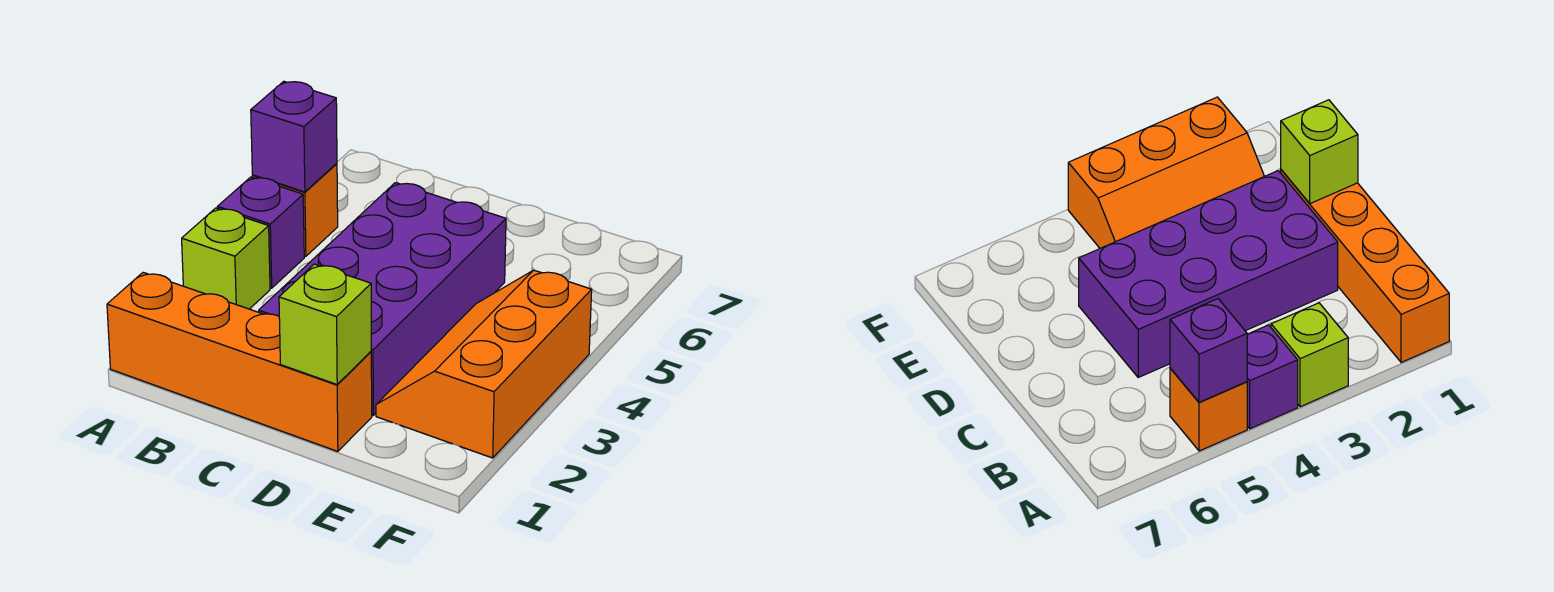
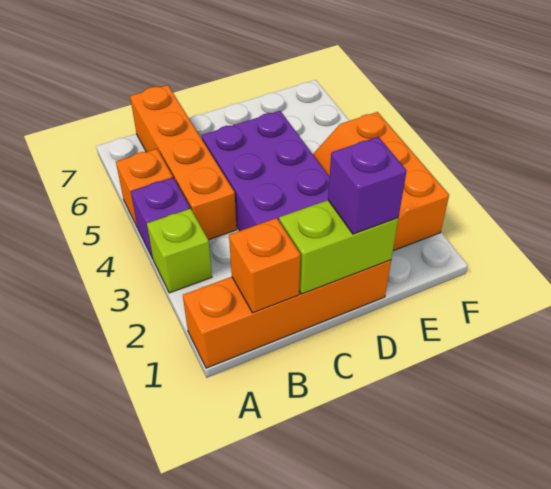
purple 1x1 brick [251,81,337,192] -> purple 1x1 brick moved to [328,137,407,234]
none -> orange 1x1 brick [229,218,300,313]
none -> orange 1x4 brick [130,85,237,240]
lime 1x1 brick [279,264,371,384] -> lime 1x2 brick [279,200,398,294]

